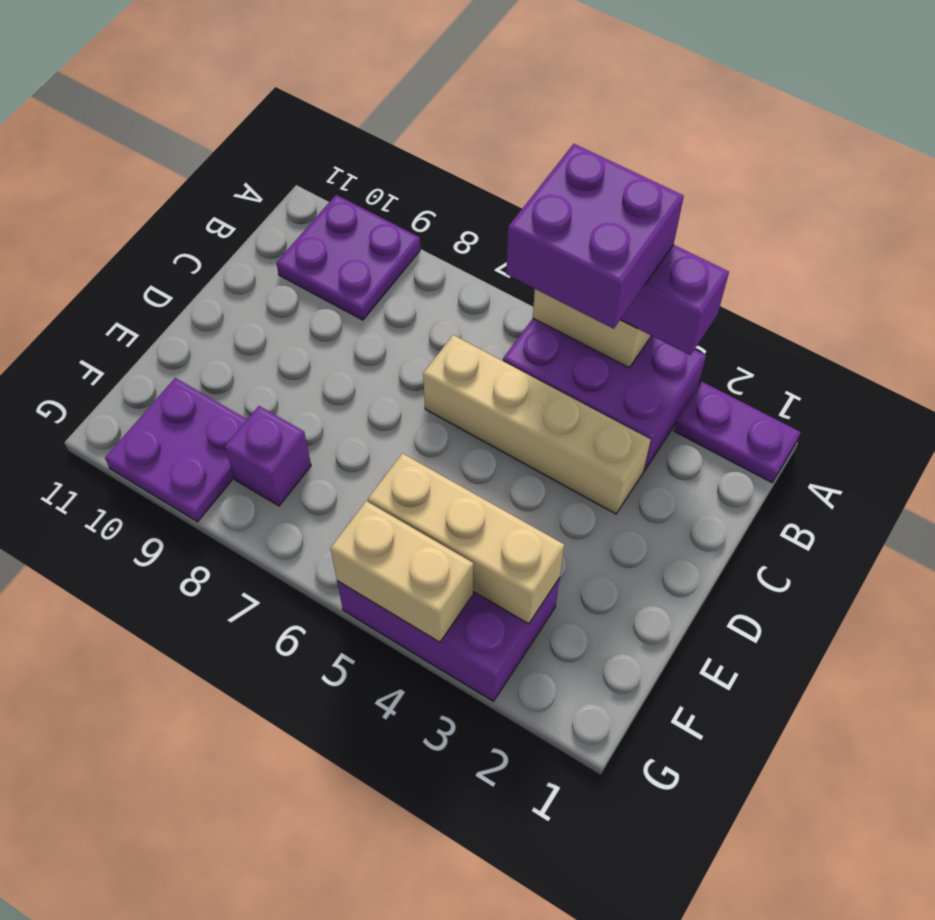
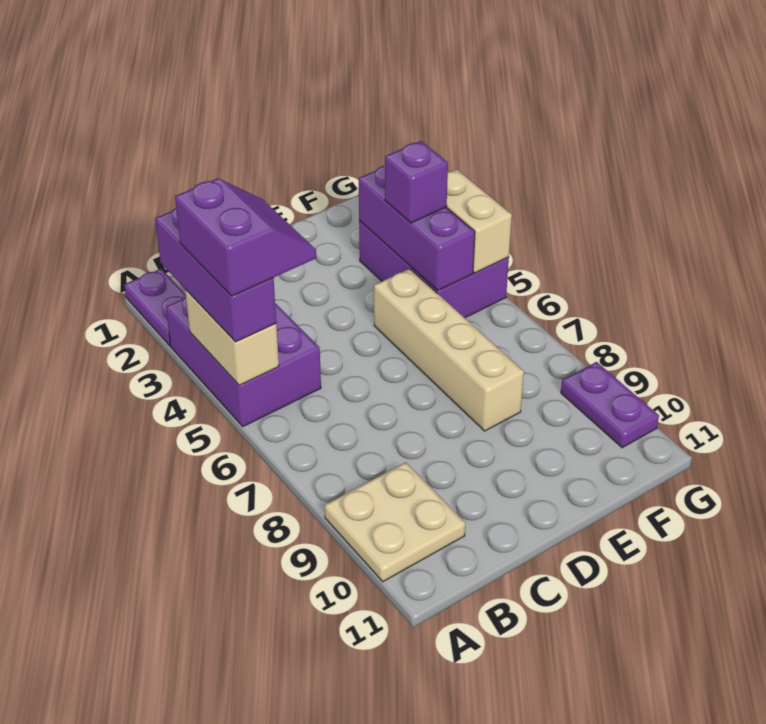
purple 2x2 brick [506,144,684,329] -> purple 2x2 slope [175,178,316,296]
purple 2x2 plate [276,195,420,320] -> tan 2x2 plate [325,462,465,582]
tan 1x4 brick [423,335,651,514] -> tan 1x4 brick moved to [374,269,524,431]
tan 1x3 brick [368,453,564,624] -> purple 1x3 brick [359,166,475,291]
purple 1x1 brick [225,406,311,506] -> purple 1x1 brick moved to [385,141,448,223]
purple 2x2 plate [105,378,247,522] -> purple 1x2 plate [561,362,659,448]

